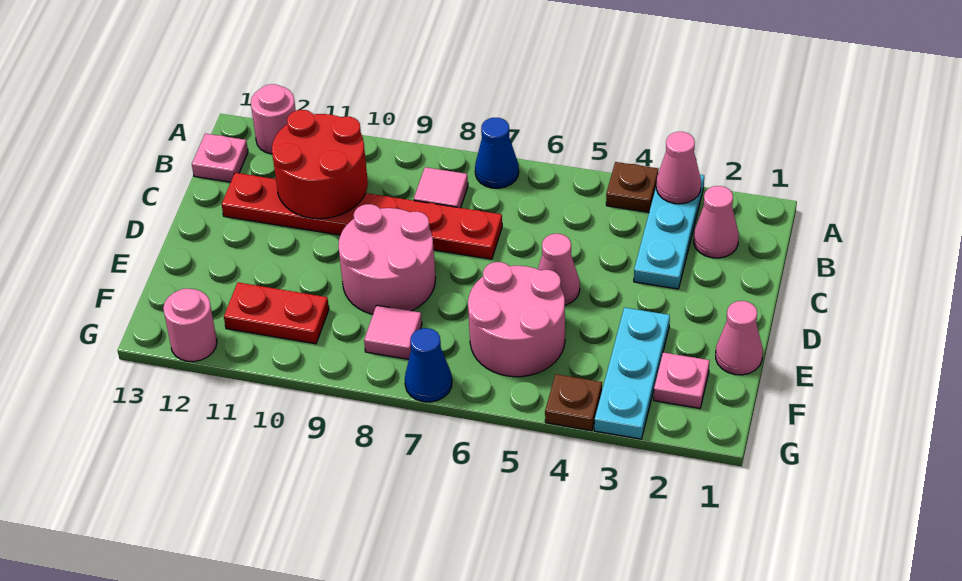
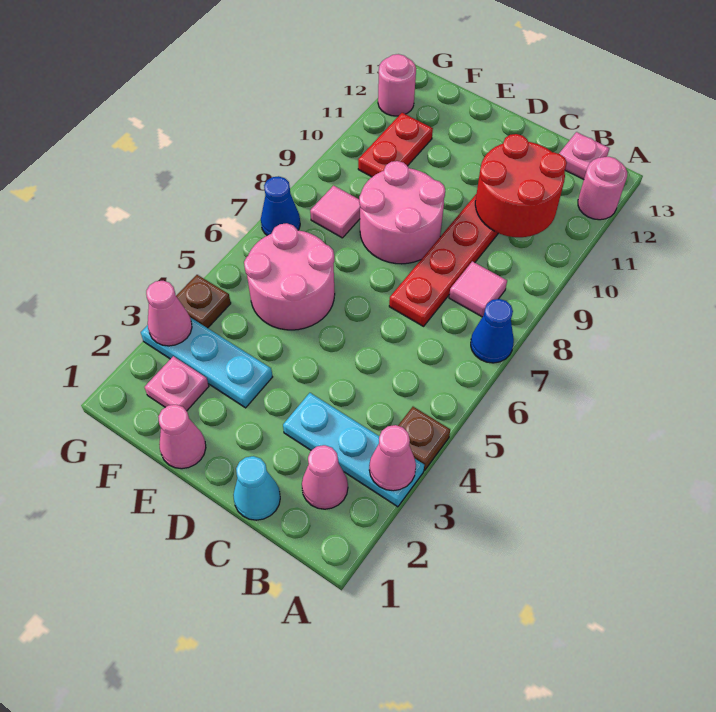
none -> cyan 1x1 cone [233,456,280,520]
pink 1x1 cone [538,234,580,305] -> pink 1x1 cone moved to [146,281,192,346]

